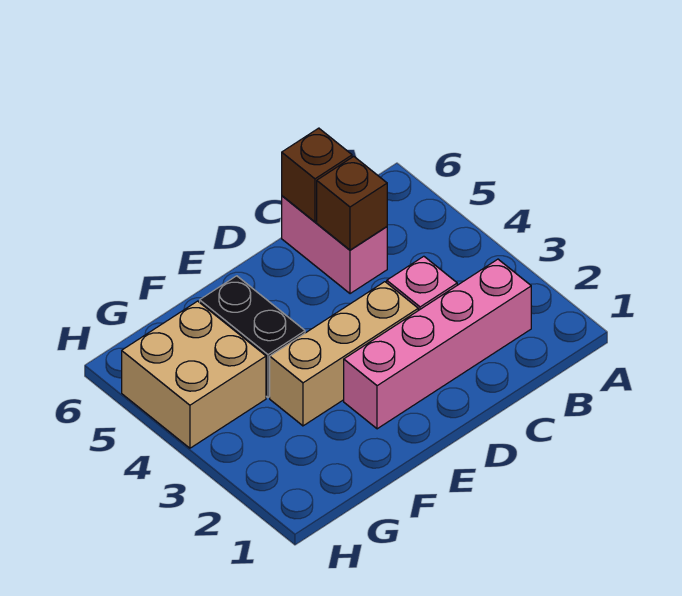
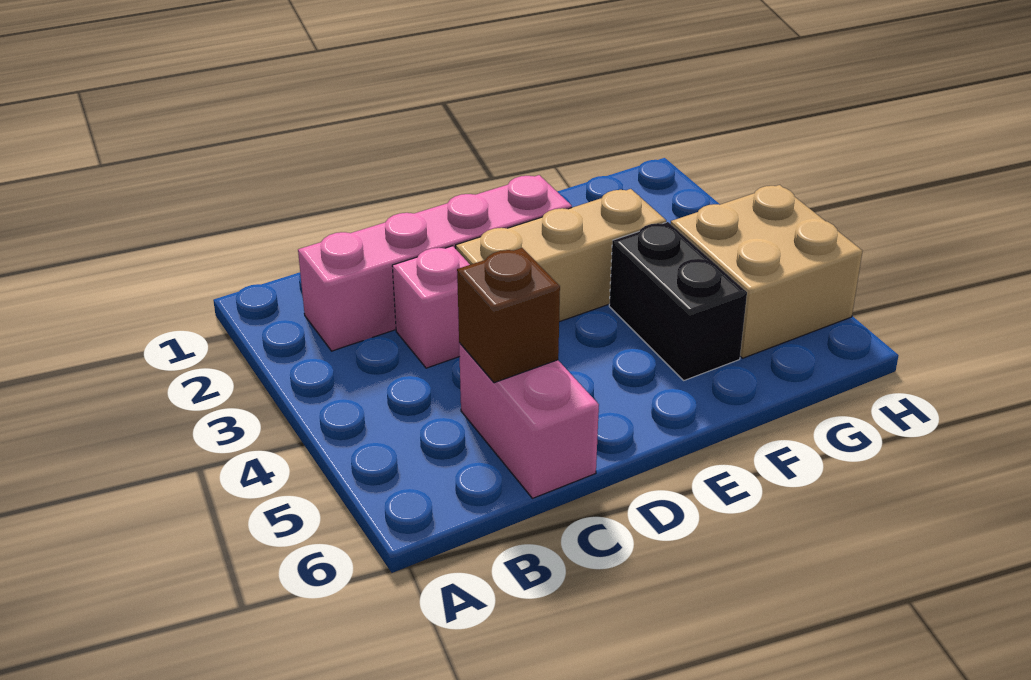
brown 1x1 brick [282,128,352,222] -> none

